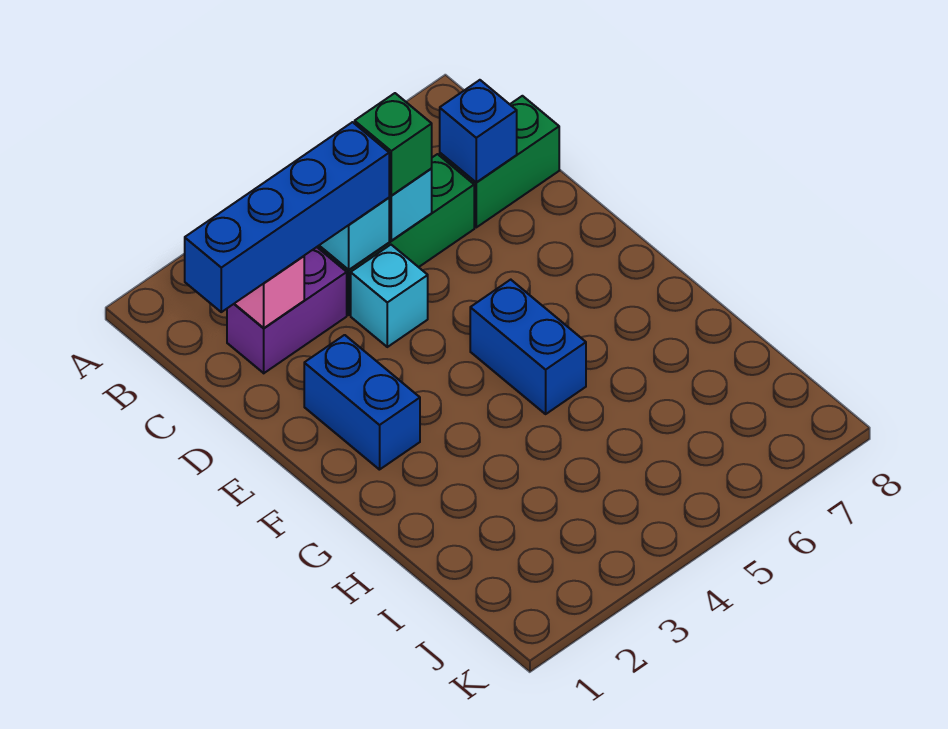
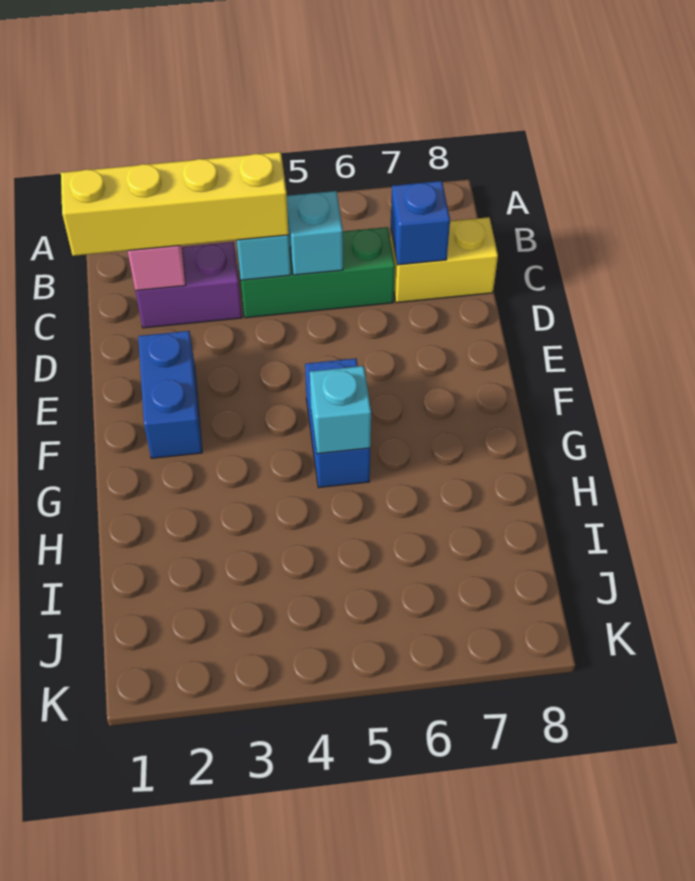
blue 1x4 brick [185,122,389,312] -> yellow 1x4 brick [61,152,289,256]
green 1x1 brick [355,93,432,195] -> none
green 1x2 brick [440,96,559,227] -> yellow 1x2 brick [390,217,498,303]
cyan 1x1 brick [351,245,428,347] -> cyan 1x1 brick moved to [310,366,371,454]

